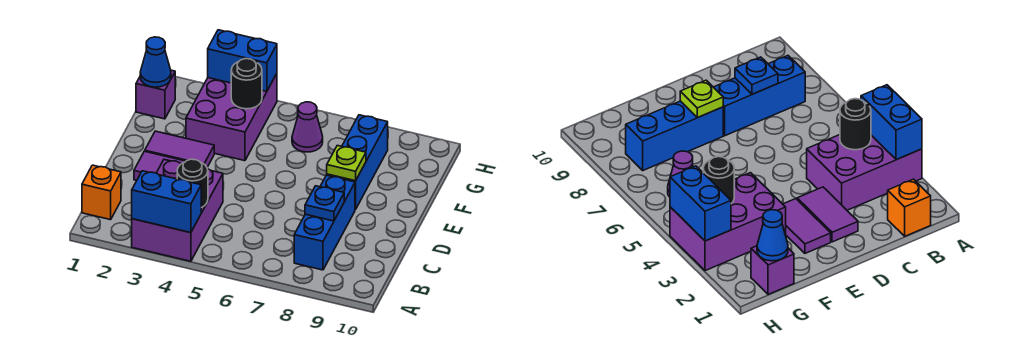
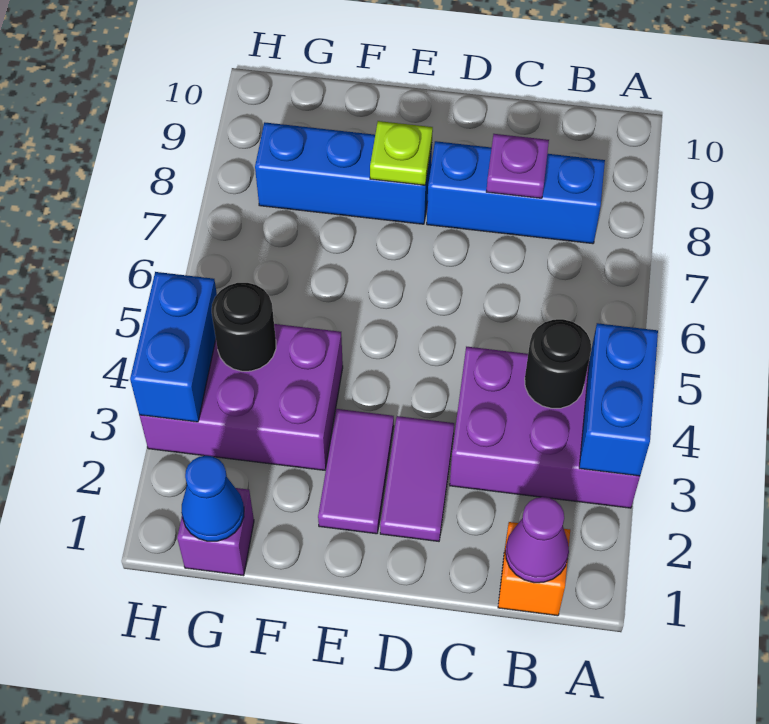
blue 1x1 plate [305,186,344,221] -> purple 1x1 plate [486,134,549,198]
purple 1x1 cone [292,102,323,152] -> purple 1x1 cone moved to [506,497,569,583]

